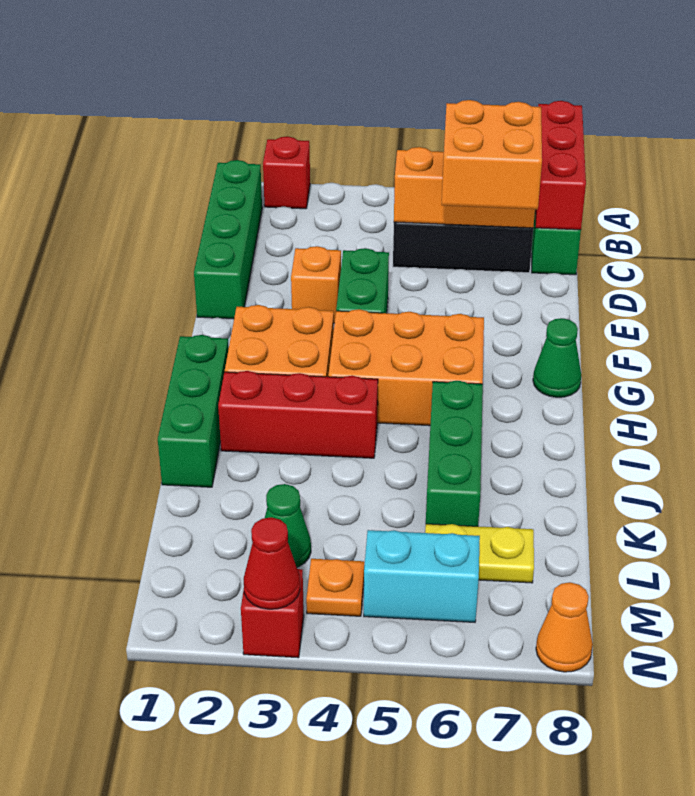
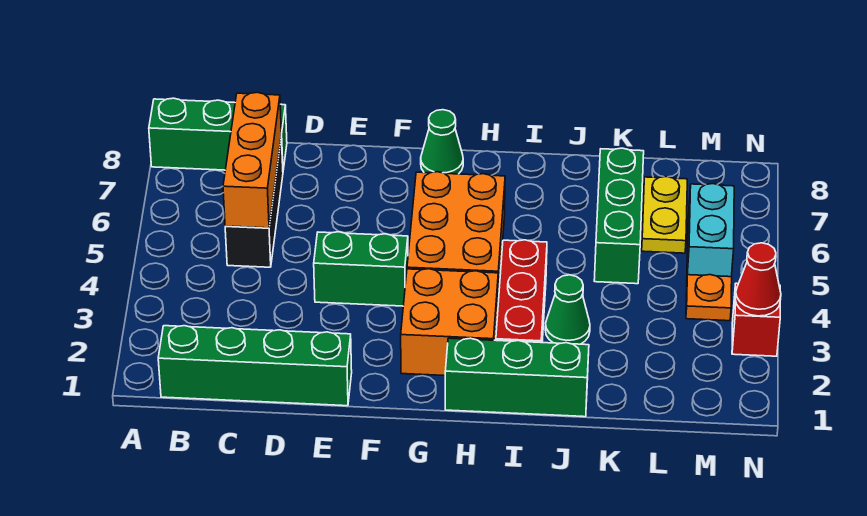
red 1x1 brick [263,136,310,209] -> none
red 1x3 brick [535,101,586,230] -> none
orange 2x2 brick [442,100,542,209] -> none
orange 1x1 brick [291,246,341,323] -> none
green 1x3 brick [426,381,483,526] -> green 1x3 brick turned to [594,148,644,284]
green 1x1 cone [265,484,311,567] -> green 1x1 cone moved to [545,275,590,344]
orange 1x1 cone [536,582,593,672] -> none

